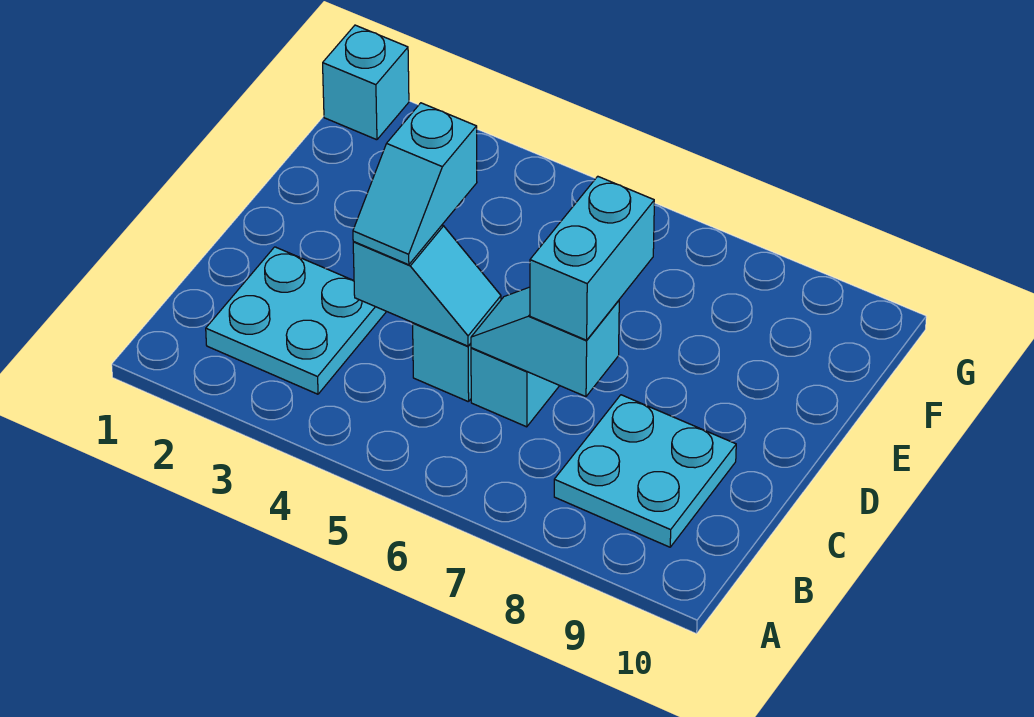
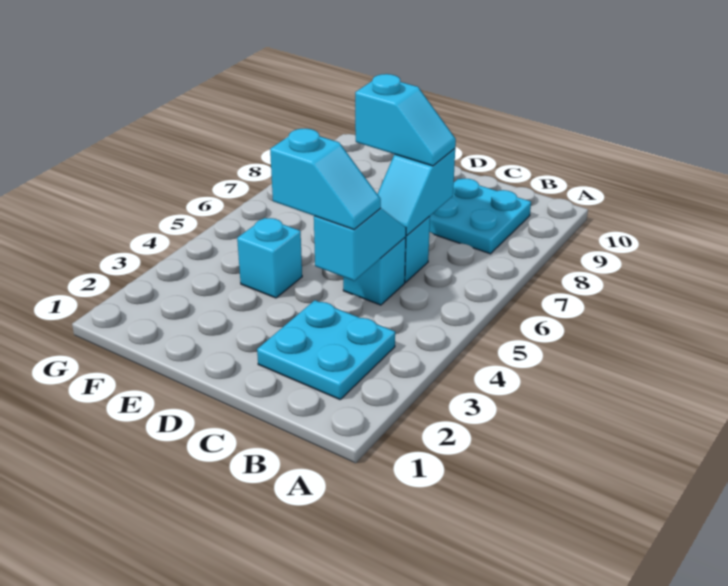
cyan 1x2 brick [530,176,654,340] -> cyan 1x2 slope [355,74,456,166]
cyan 1x1 brick [323,25,409,140] -> cyan 1x1 brick moved to [237,218,302,298]

